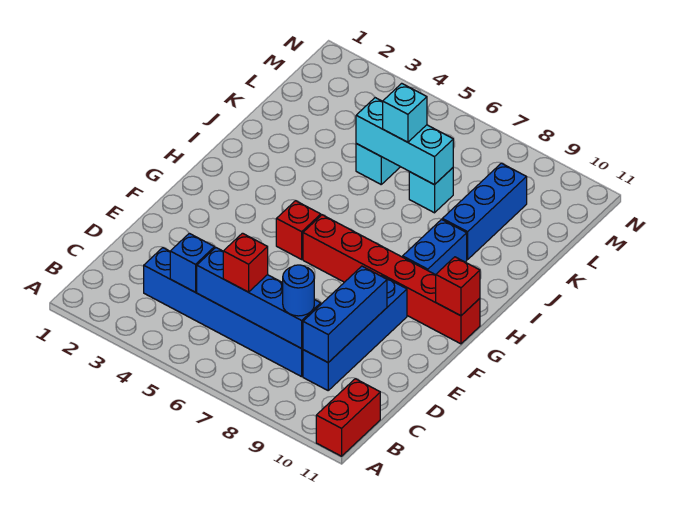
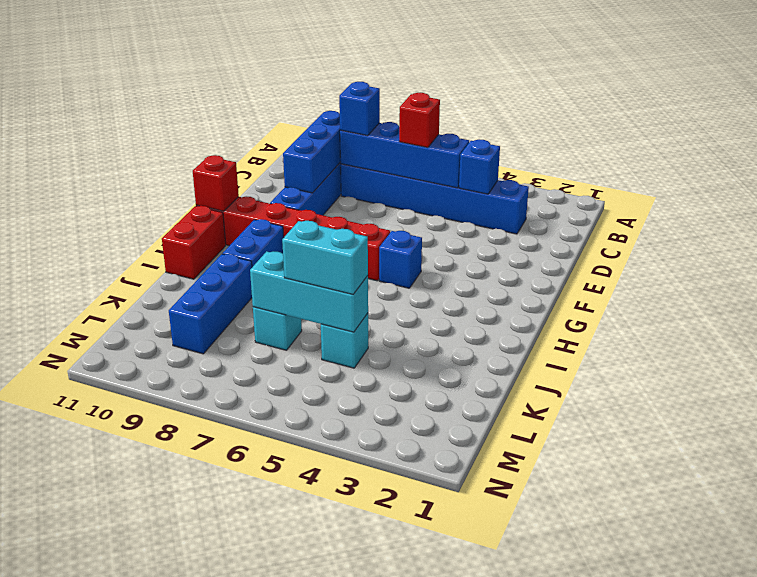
red 1x2 brick [316,379,380,456] -> red 1x2 brick moved to [162,206,226,279]
blue 1x1 round brick [283,265,314,316] -> blue 1x1 brick [339,82,380,136]
red 1x1 brick [276,201,321,259] -> blue 1x1 brick [379,231,422,288]
cyan 1x1 brick [383,83,427,142] -> cyan 1x2 brick [282,221,368,294]

